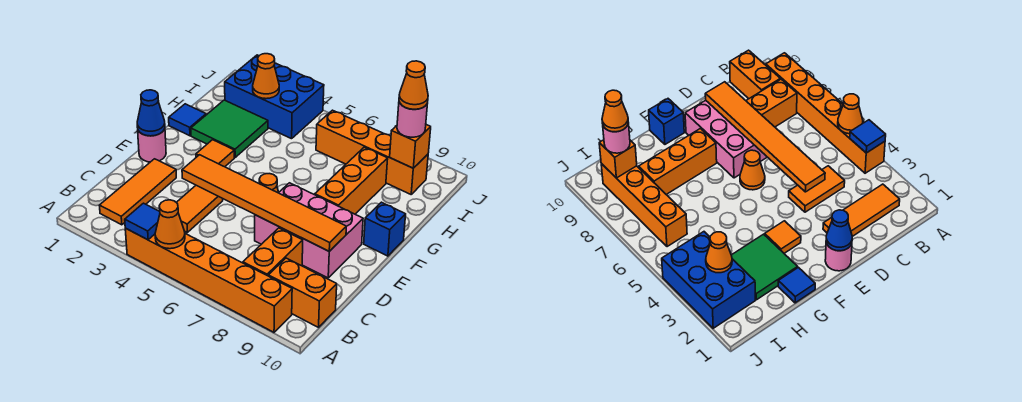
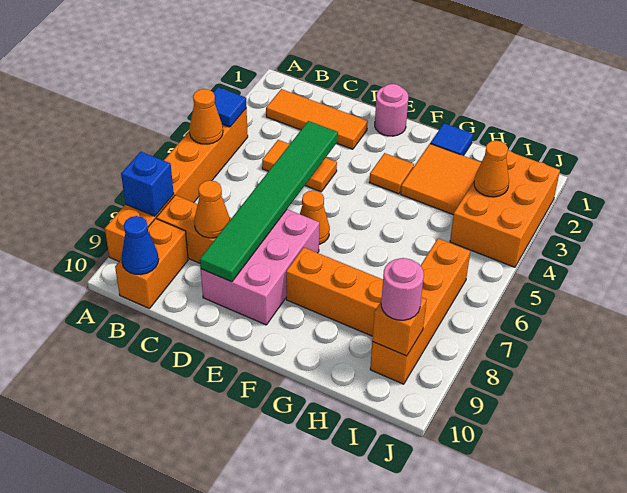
orange 1x6 tile [182,155,346,251] -> green 1x6 tile [200,121,338,282]
blue 1x1 cone [137,90,165,136] -> blue 1x1 cone moved to [121,216,158,275]
blue 1x1 brick [364,202,406,256] -> blue 1x1 brick moved to [121,152,174,216]
green 2x2 tile [191,100,268,157] -> orange 2x2 tile [401,144,481,215]
blue 2x3 brick [225,55,324,139] -> orange 2x3 brick [450,150,560,267]
orange 1x1 cone [399,61,428,109] -> orange 1x1 cone moved to [194,180,230,238]

